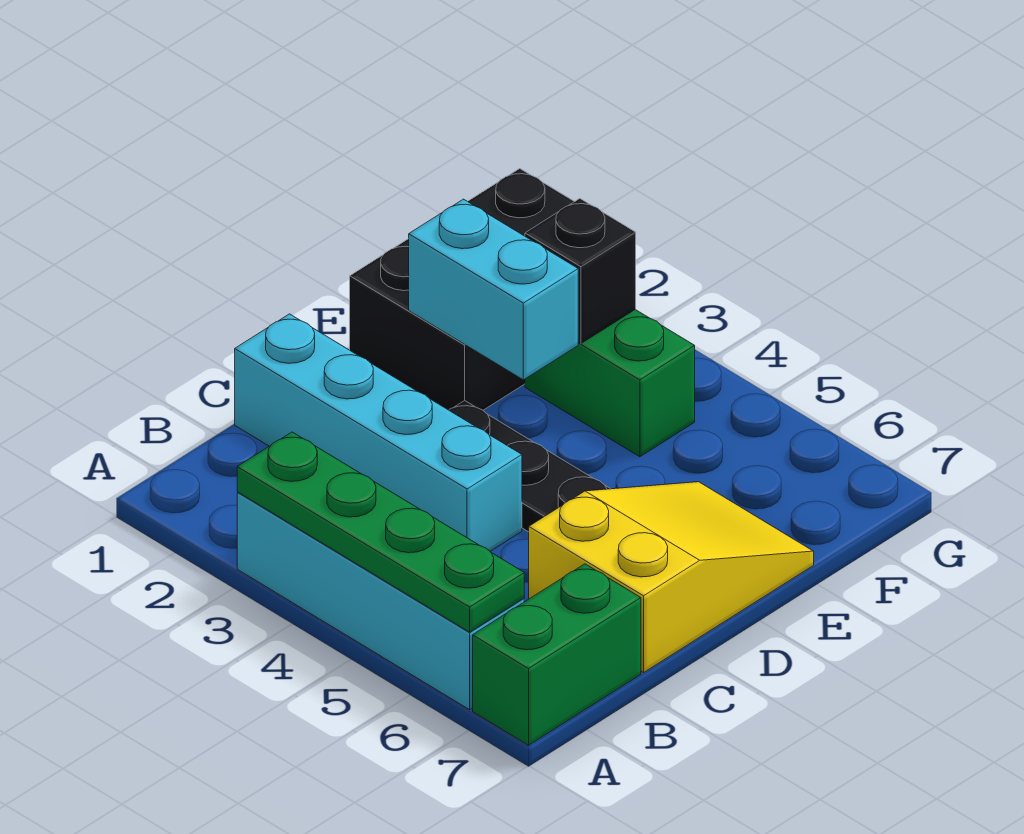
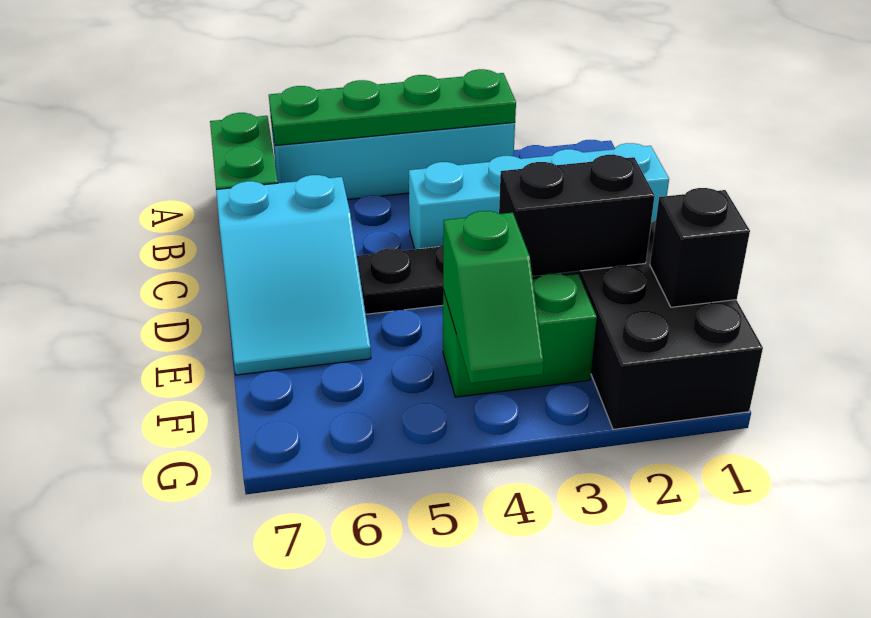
yellow 2x3 slope [529,482,814,672] -> cyan 2x3 slope [216,175,371,375]
cyan 1x2 brick [409,199,578,380] -> black 1x2 brick [499,155,655,276]
black 1x1 brick [525,199,636,343] -> black 1x1 brick moved to [650,188,750,307]
none -> green 1x2 slope [443,211,544,383]

